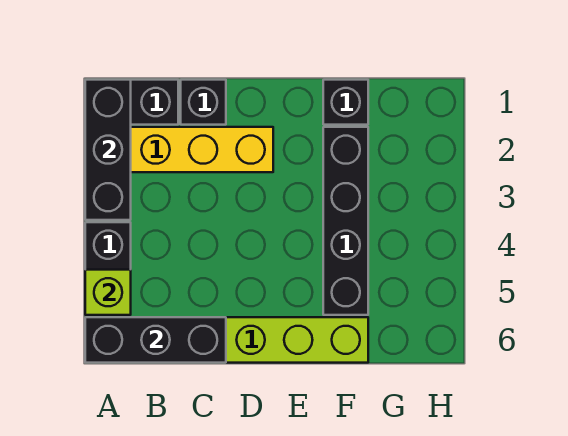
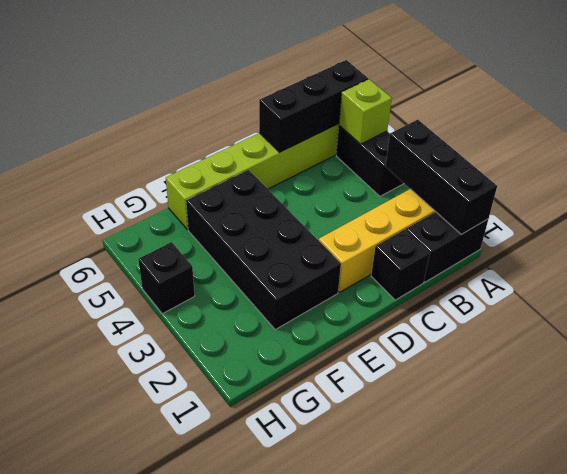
black 1x1 brick [323,80,368,125] -> black 1x1 brick moved to [138,242,195,314]
black 1x4 brick [323,127,368,315] -> black 2x4 brick [186,170,341,329]

